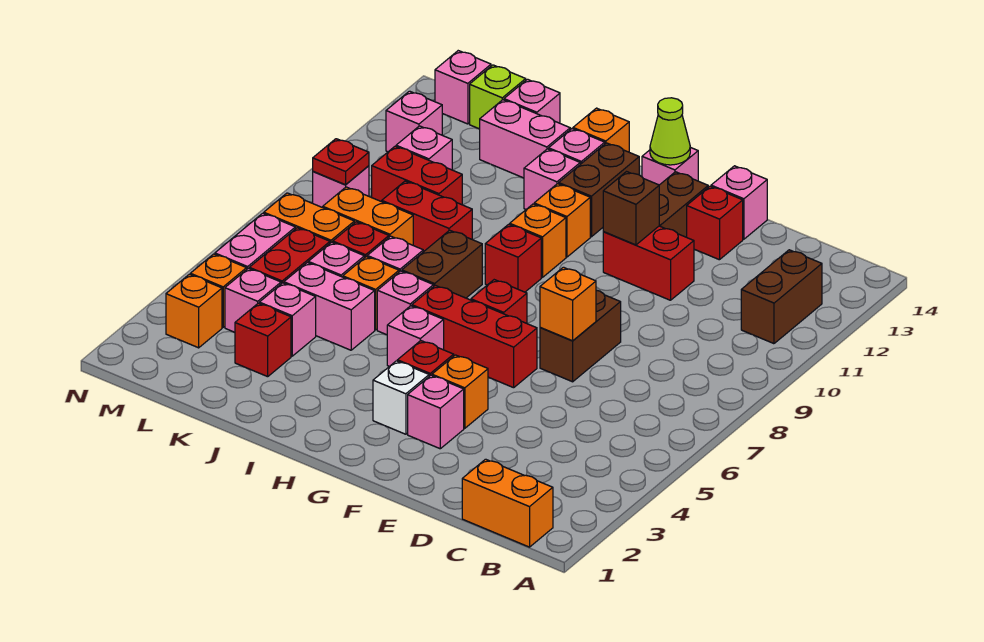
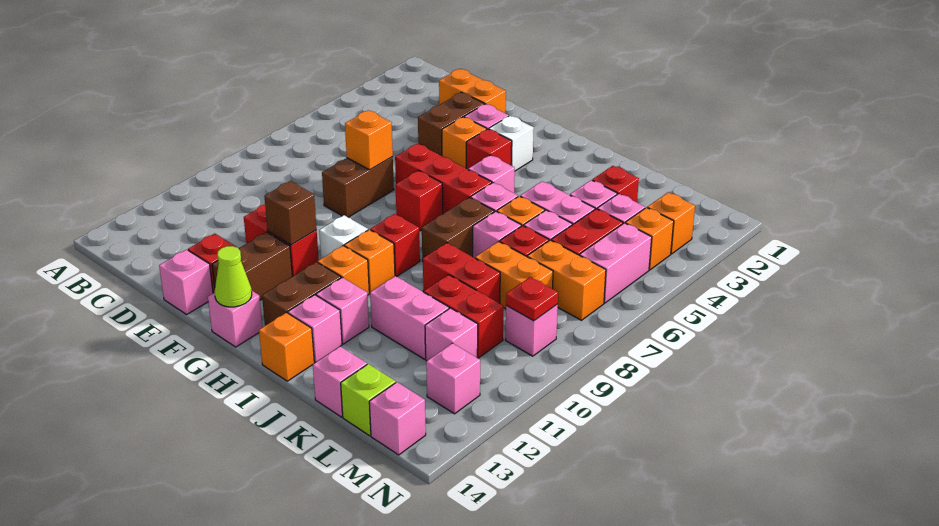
orange 1x2 brick [462,459,553,547] -> orange 1x2 brick moved to [439,69,506,113]
brown 1x2 brick [741,250,822,344] -> brown 1x2 brick moved to [418,92,484,156]
none -> white 1x1 brick [319,215,368,259]
pink 1x2 brick [480,100,570,178] -> pink 1x2 brick moved to [370,276,449,359]

